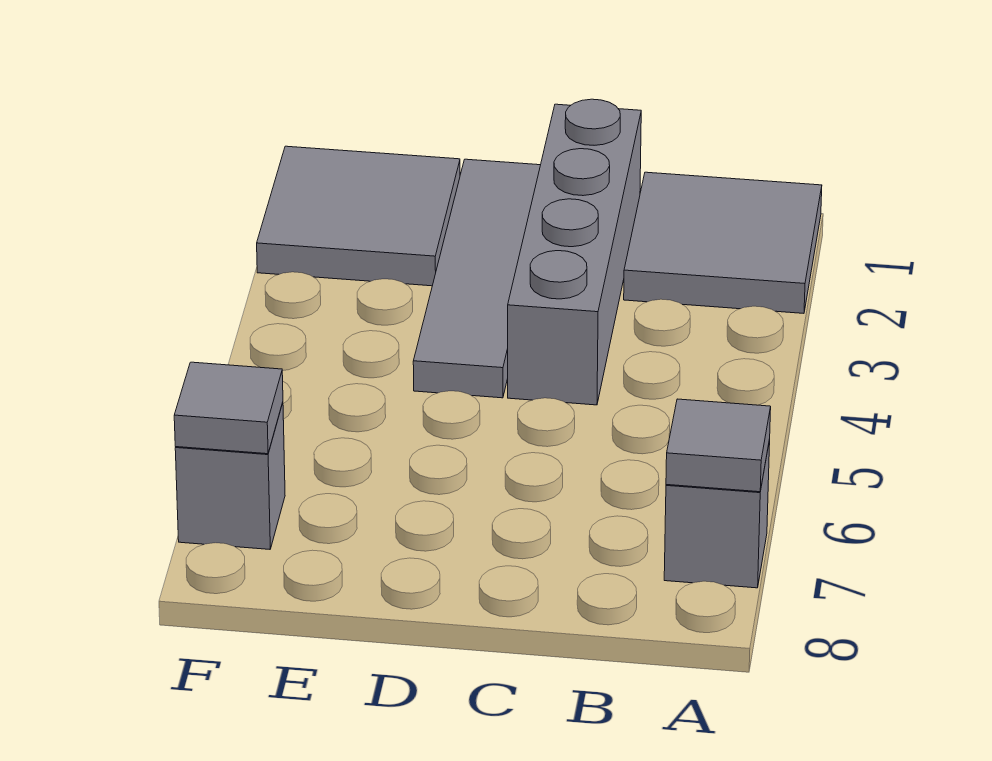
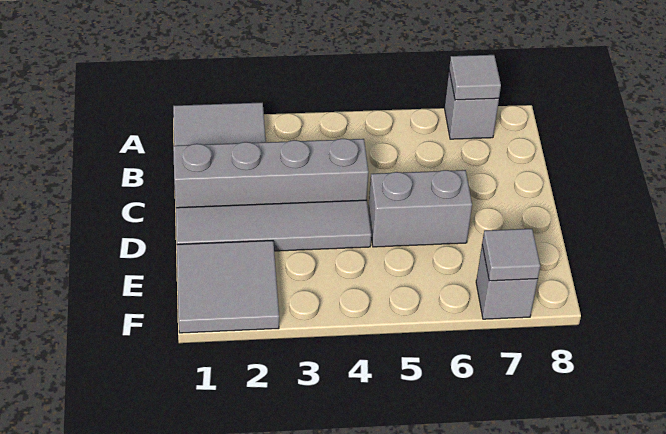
none -> grey 1x2 brick [368,170,472,247]

